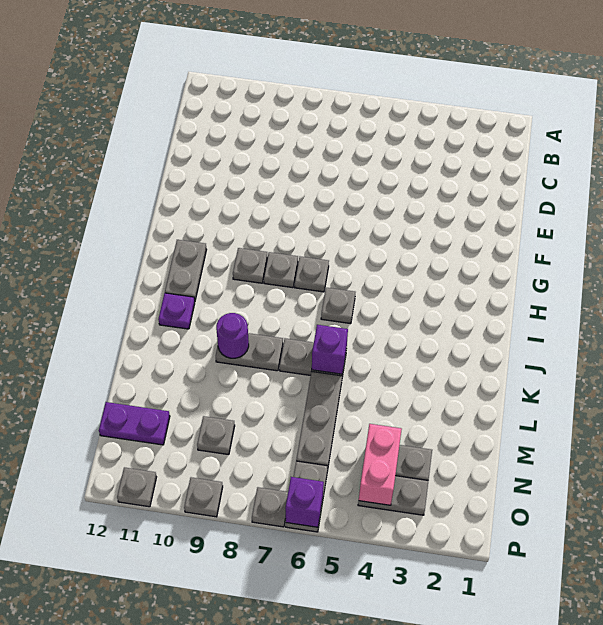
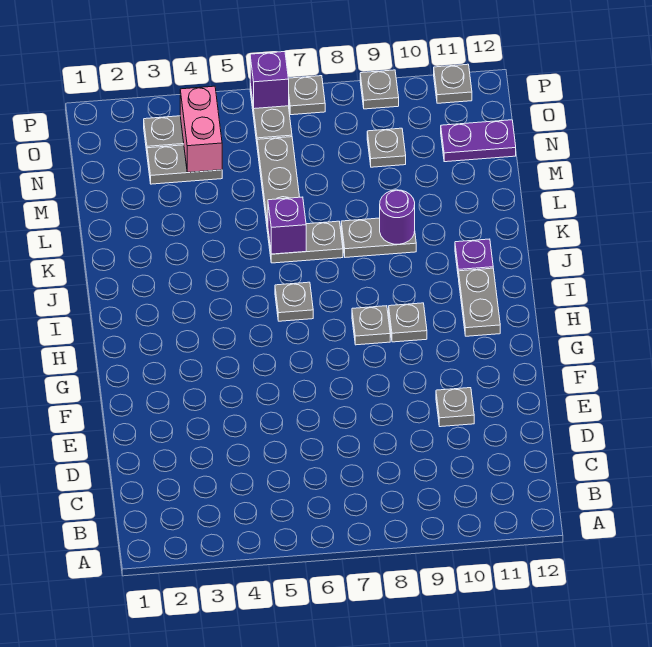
grey 1x1 plate [295,257,329,292] -> grey 1x1 plate moved to [436,388,474,427]

